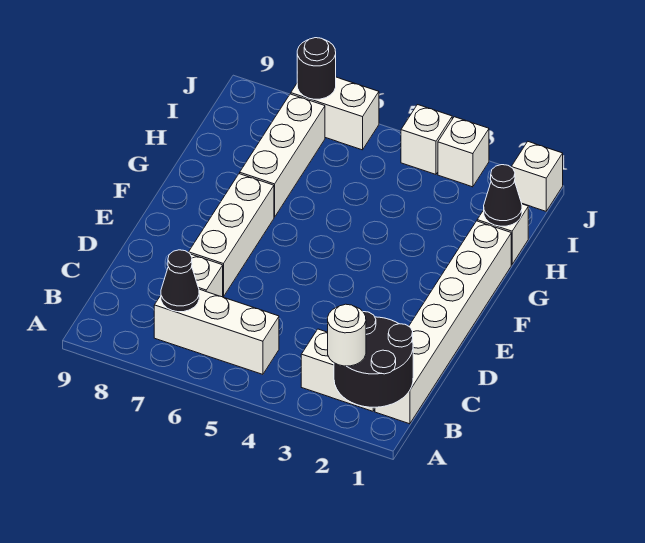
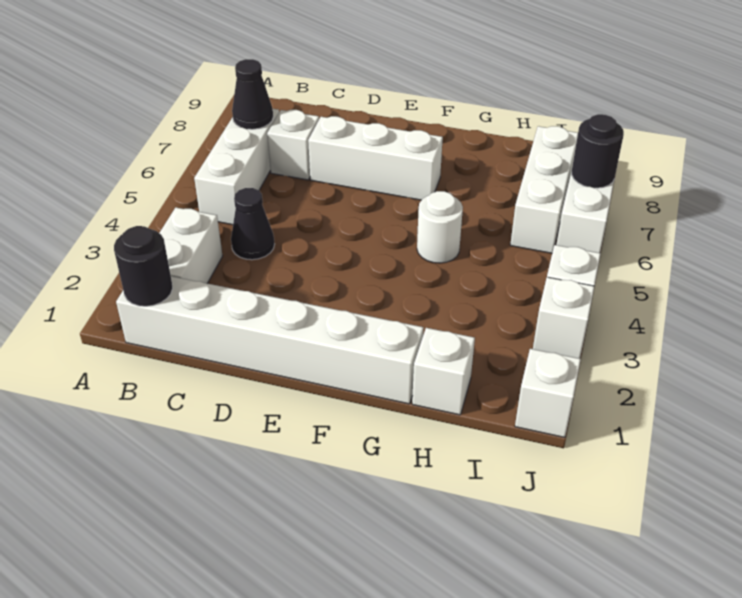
black 2x2 round brick [334,312,413,407] -> black 1x1 round brick [114,226,173,306]
white 1x1 round brick [328,304,366,366] -> white 1x1 round brick moved to [417,191,463,263]
white 1x3 brick [240,94,325,217] -> white 1x3 brick turned to [510,126,578,253]
black 1x1 cone [484,165,522,226] -> black 1x1 cone moved to [231,188,275,260]

